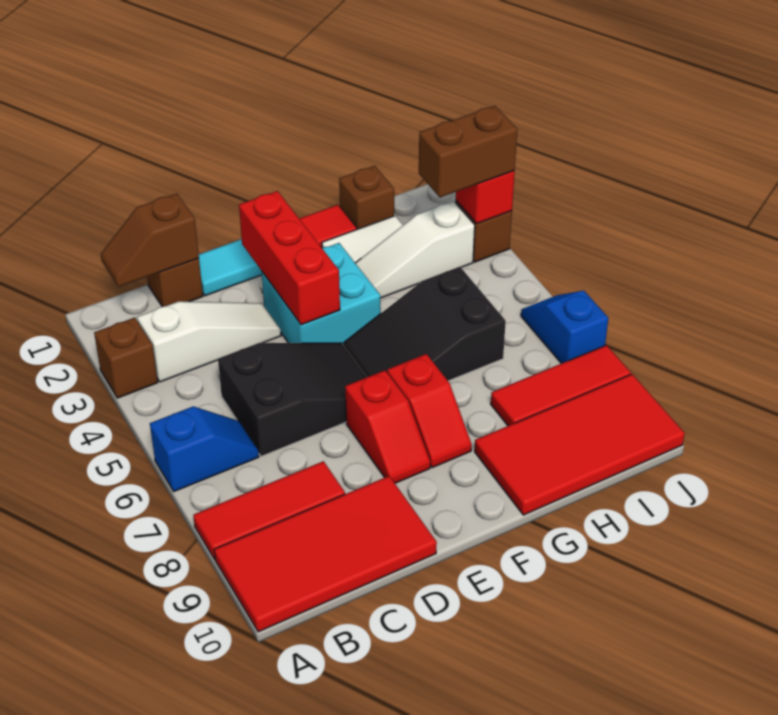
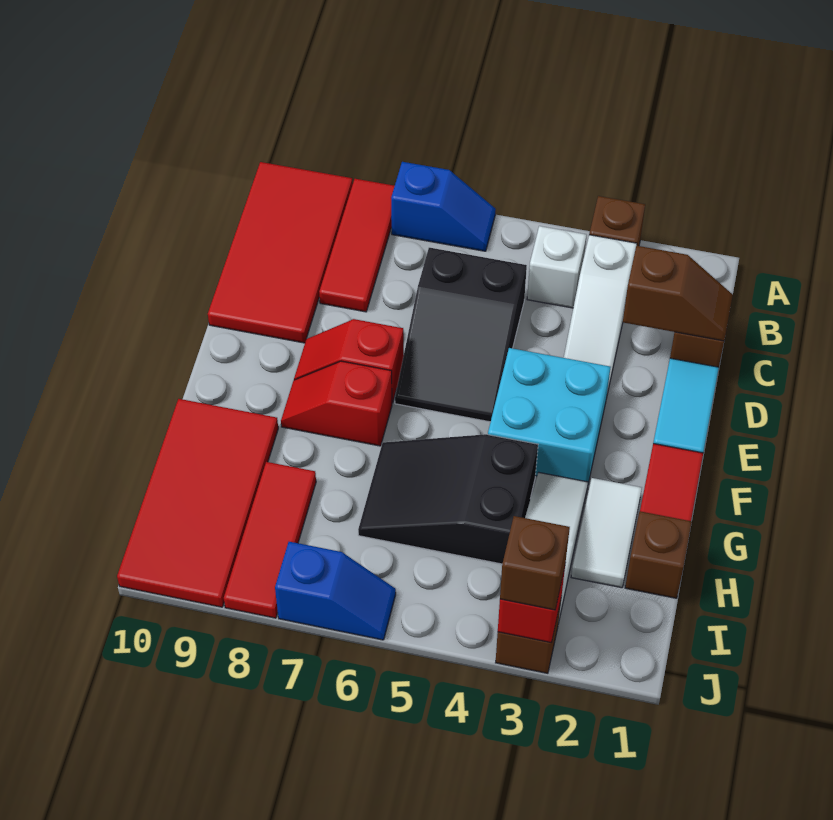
blue 1x2 slope [150,407,259,491] -> blue 1x2 slope turned to [391,162,496,251]
brown 1x2 slope [101,194,199,287] -> brown 1x2 slope turned to [623,246,733,341]
none -> white 1x1 brick [527,226,587,308]
red 1x3 brick [239,191,340,325] -> none
black 2x3 slope [344,267,506,381] -> black 2x3 slope turned to [358,434,538,564]
brown 1x2 brick [419,106,517,197] -> brown 1x1 brick [500,516,570,610]

